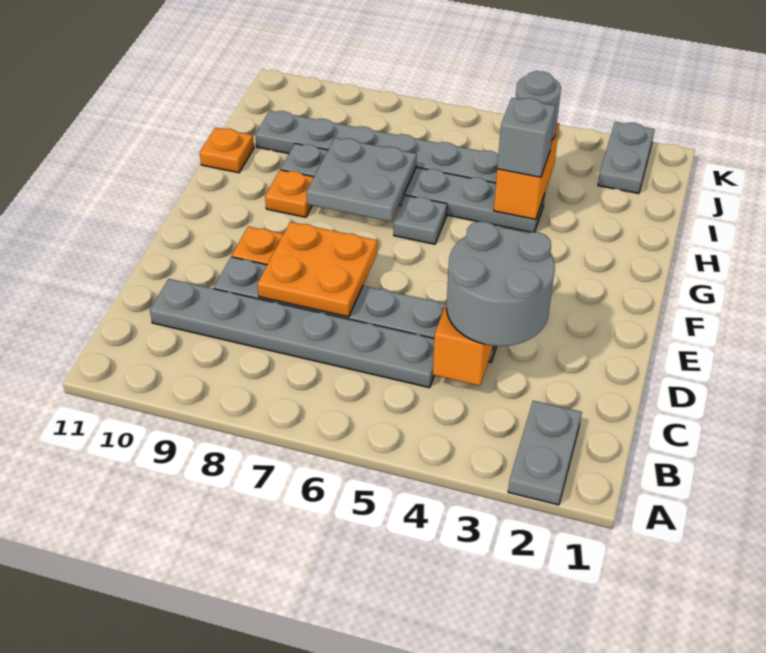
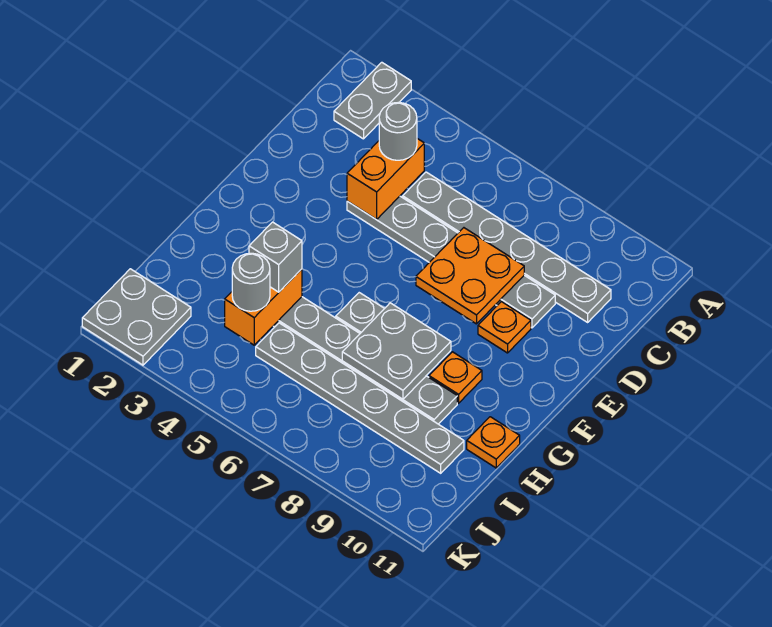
grey 2x2 round brick [446,222,555,346] -> grey 1x1 round brick [379,102,417,160]
grey 1x2 plate [598,122,655,194] -> grey 2x2 plate [82,269,191,365]

